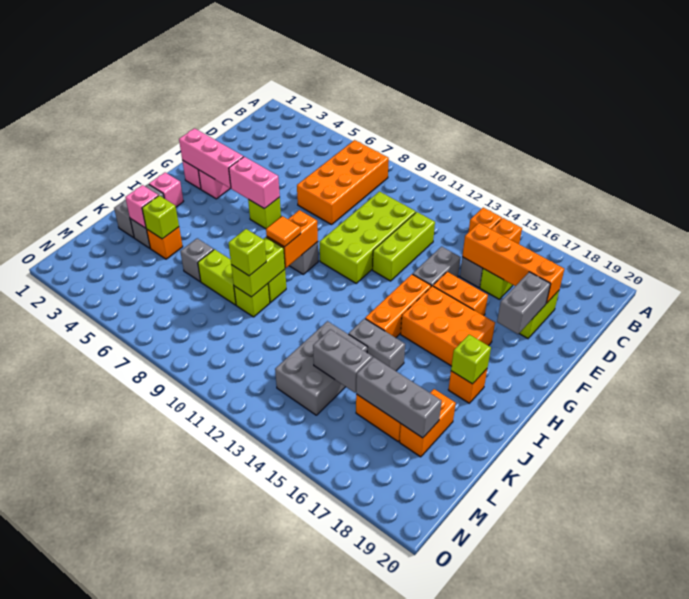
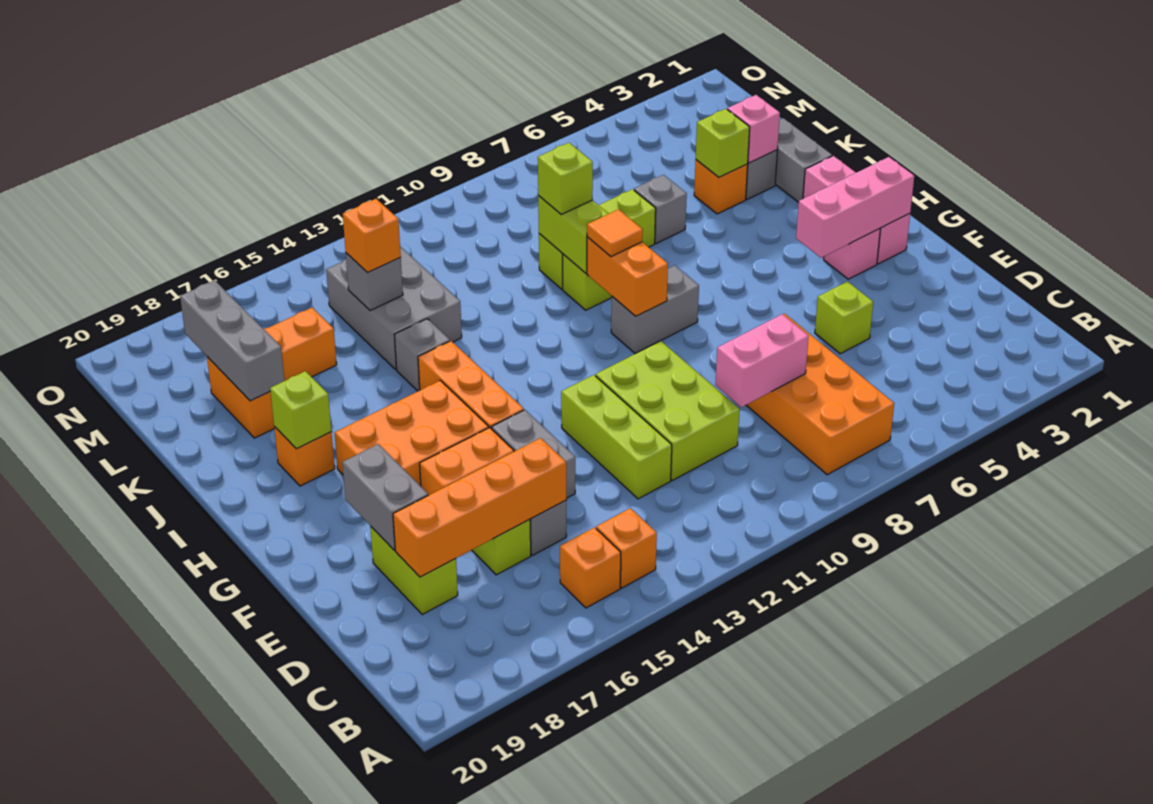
lime 2x4 brick [320,192,416,283] -> lime 2x3 brick [596,341,740,480]
pink 1x2 brick [229,157,280,209] -> pink 1x2 brick moved to [715,314,809,407]
lime 1x1 brick [248,197,281,229] -> lime 1x1 brick moved to [815,281,873,354]
grey 1x2 brick [349,319,405,371] -> grey 1x1 brick [394,319,450,391]
grey 1x2 brick [313,329,372,393] -> grey 1x1 brick [346,253,403,311]
none -> orange 1x1 brick [343,199,401,272]
grey 1x3 brick [356,357,442,438] -> grey 1x3 brick turned to [180,280,285,401]

